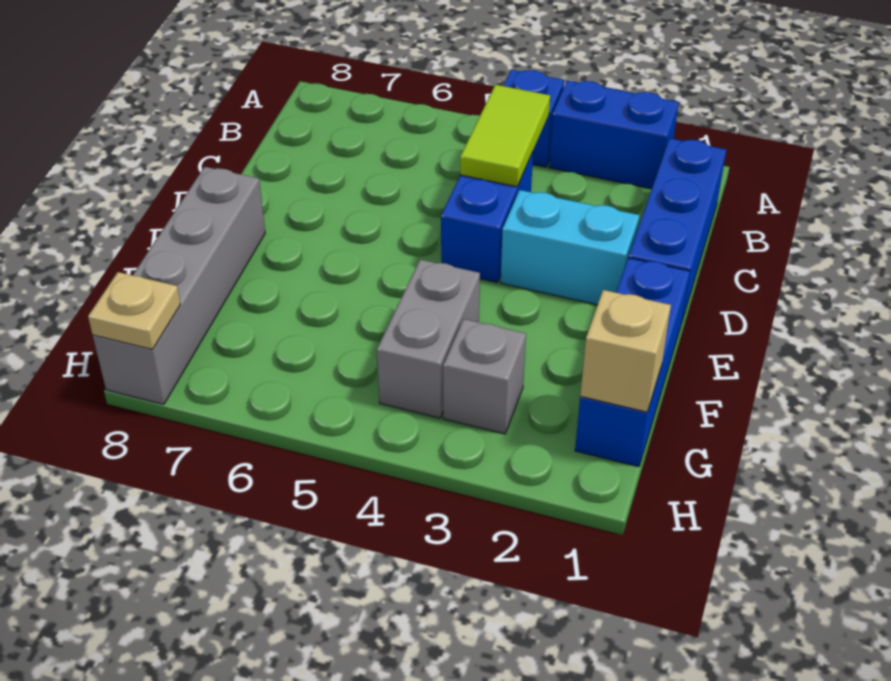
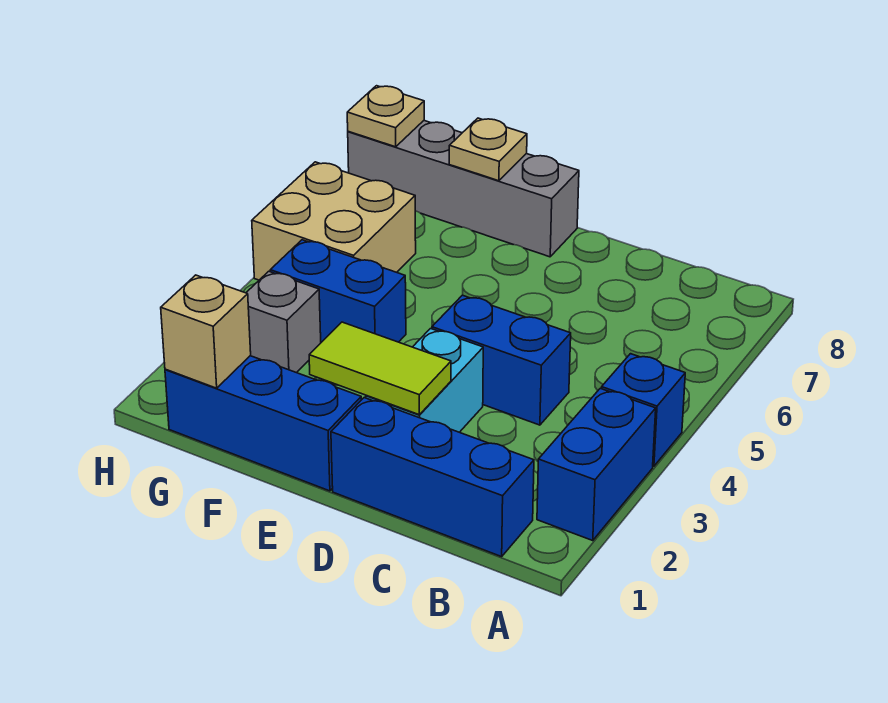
lime 1x2 tile [460,85,550,187] -> lime 1x2 tile moved to [309,322,451,415]
grey 1x2 brick [377,260,480,418] -> blue 1x2 brick [270,240,406,342]
none -> tan 1x1 plate [449,118,527,181]
none -> tan 2x2 brick [252,162,416,280]

